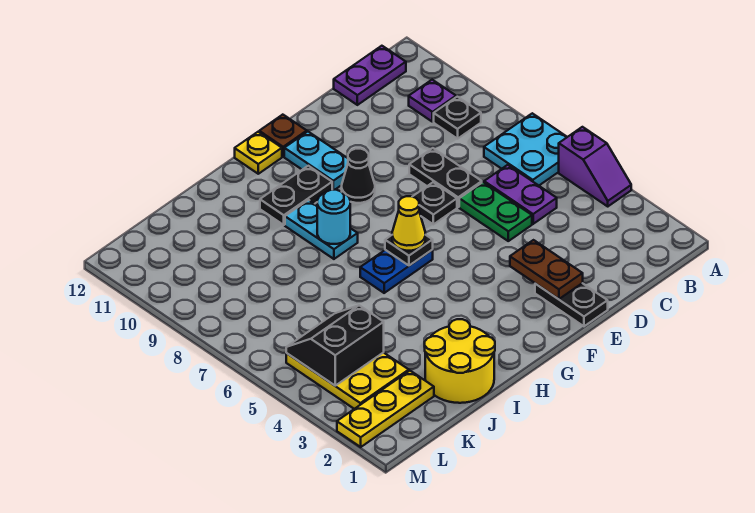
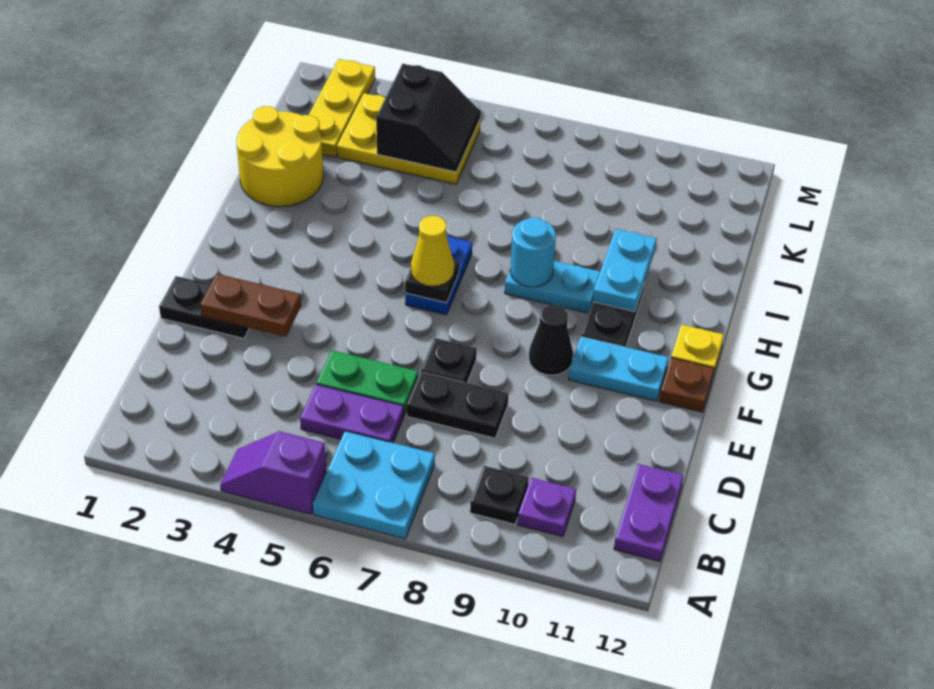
none -> cyan 1x2 plate [593,229,657,312]

